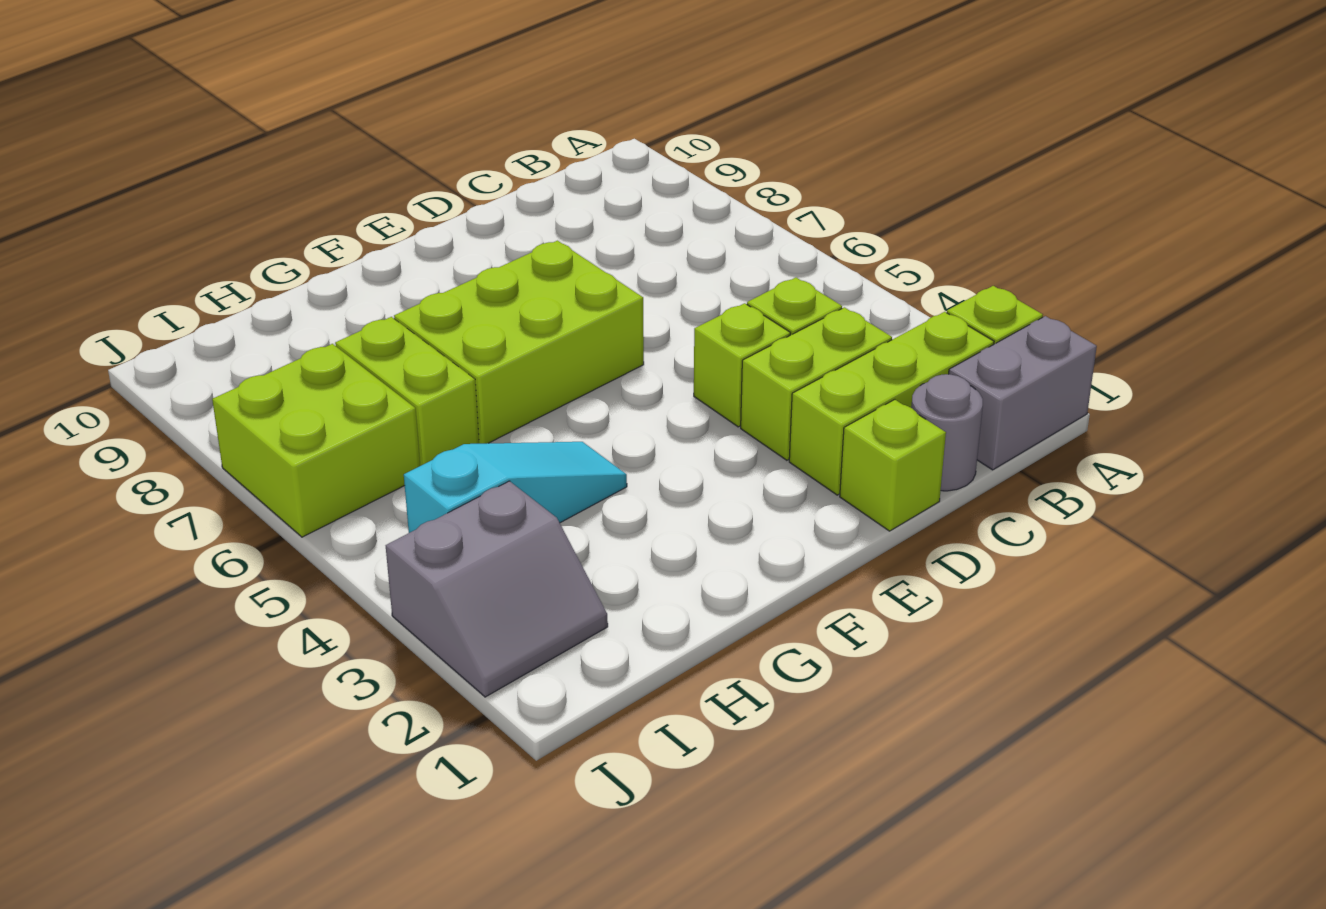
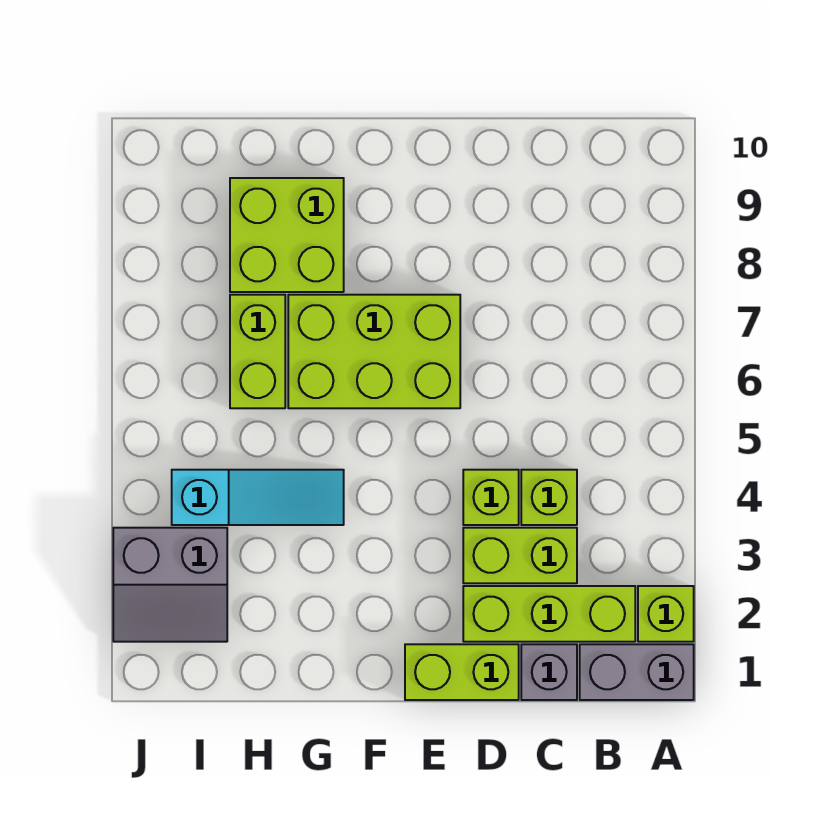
grey 1x1 round brick [911,374,983,491] -> grey 1x1 brick [521,644,577,700]
lime 1x1 brick [840,400,946,531] -> lime 1x2 brick [405,644,519,700]
lime 2x2 brick [212,344,420,537] -> lime 2x2 brick moved to [230,178,344,292]

